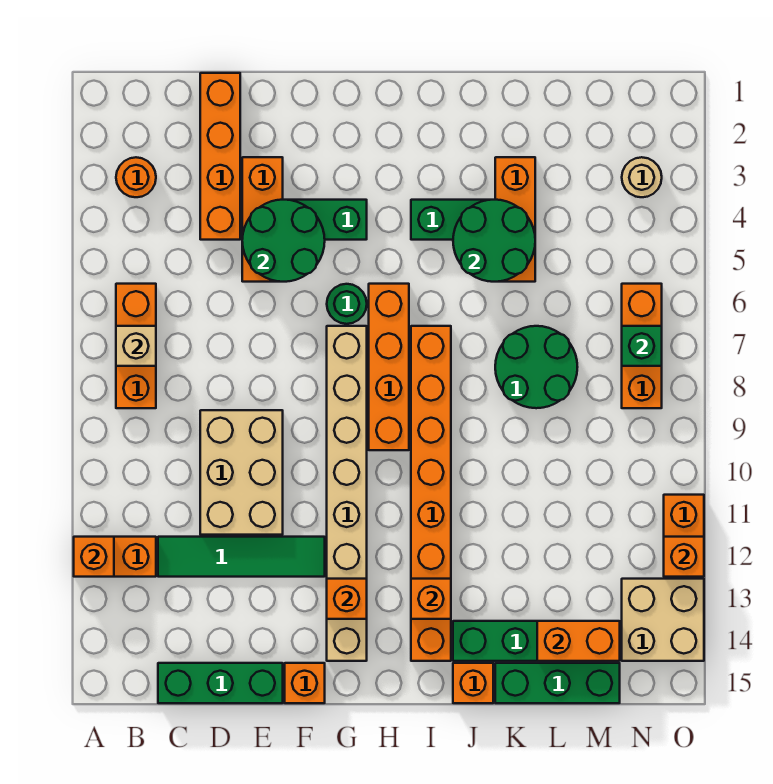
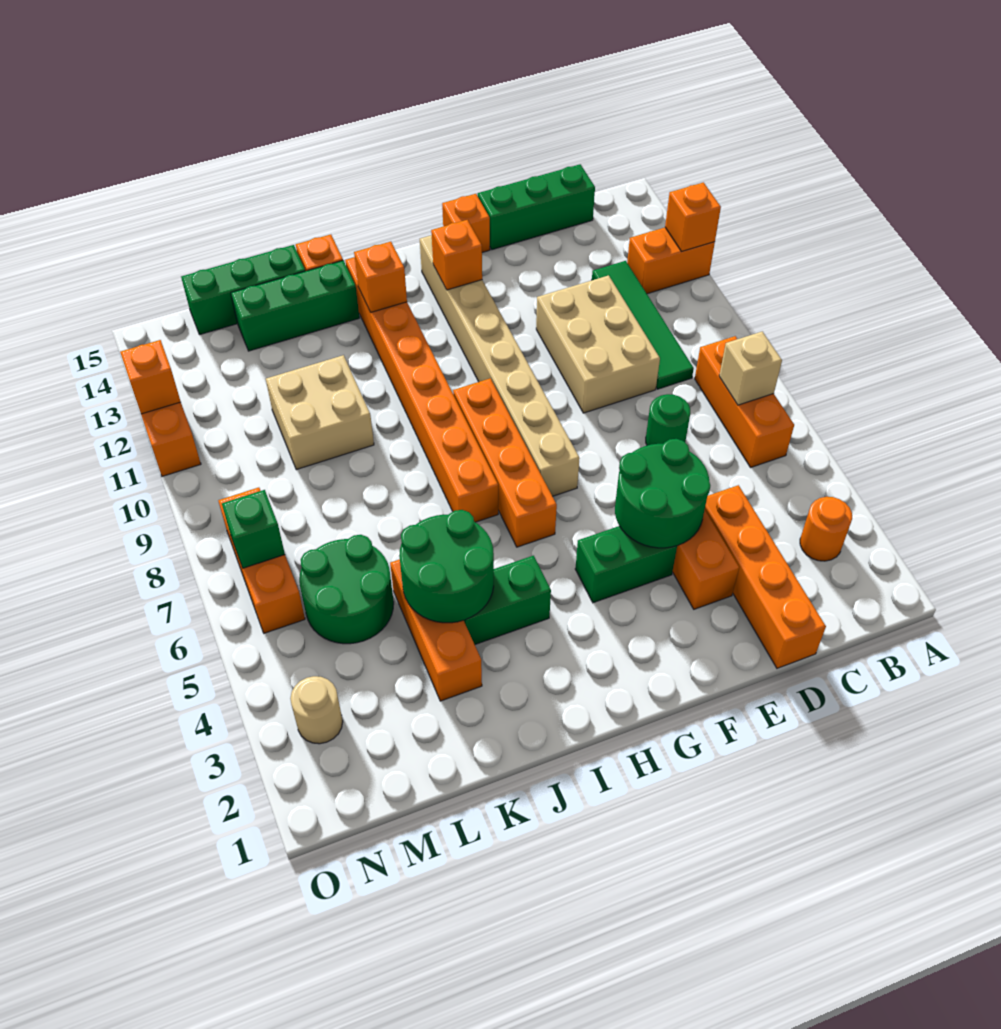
green 1x4 tile [158,537,325,577] -> green 1x4 tile turned to [592,261,694,389]
green 1x1 round brick [327,284,367,324] -> green 1x1 round brick moved to [646,394,690,445]
green 2x2 round brick [495,326,577,408] -> green 2x2 round brick moved to [299,535,394,644]
orange 1x2 brick [537,621,620,661] -> none
tan 2x2 brick [622,579,704,661] -> tan 2x2 brick moved to [266,355,374,470]

